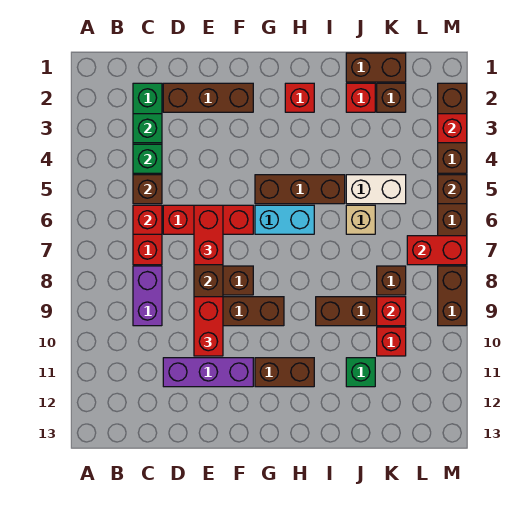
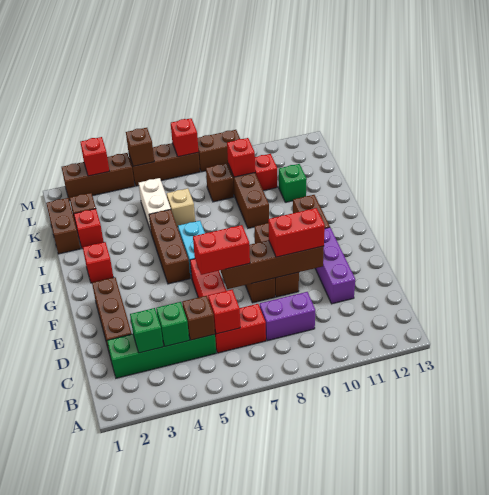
red 1x2 brick [407,236,467,265] -> red 1x1 brick [171,118,199,157]

